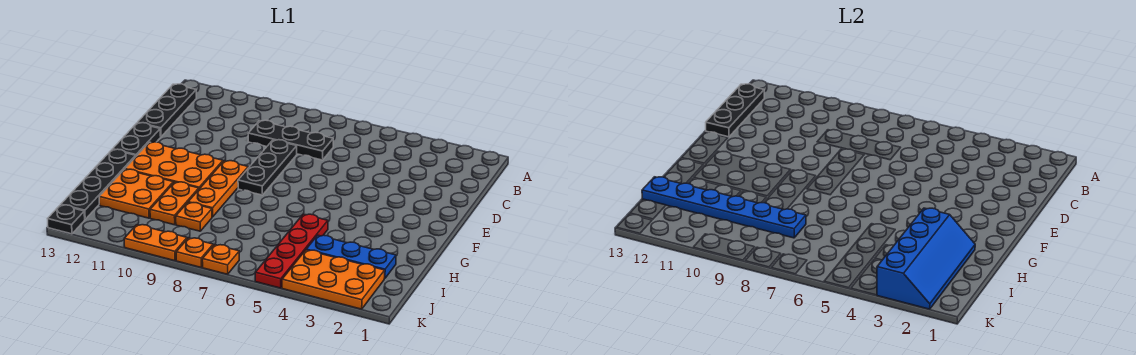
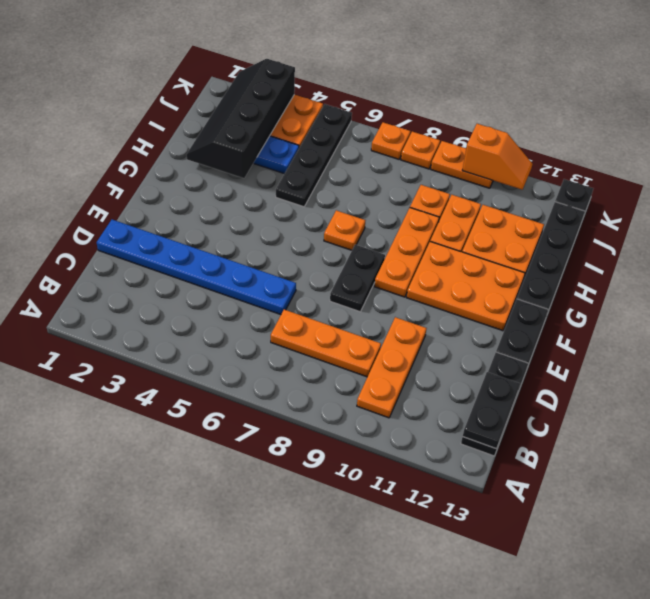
none -> orange 1x3 plate [357,317,427,418]
black 1x3 plate [706,84,764,137] -> black 1x2 plate [463,372,520,449]
black 1x3 plate [248,120,333,160] -> orange 1x3 plate [271,310,381,377]
black 1x3 plate [238,140,297,195] -> black 1x2 plate [330,245,385,312]
none -> orange 1x1 plate [324,210,365,250]
blue 2x4 slope [877,208,975,309] -> black 2x4 slope [186,59,295,178]
red 1x4 plate [255,214,328,288] -> black 1x4 plate [276,104,352,207]
blue 1x6 plate [642,177,806,238] -> blue 1x6 plate moved to [97,220,296,315]
none -> orange 1x2 slope [462,124,532,190]

